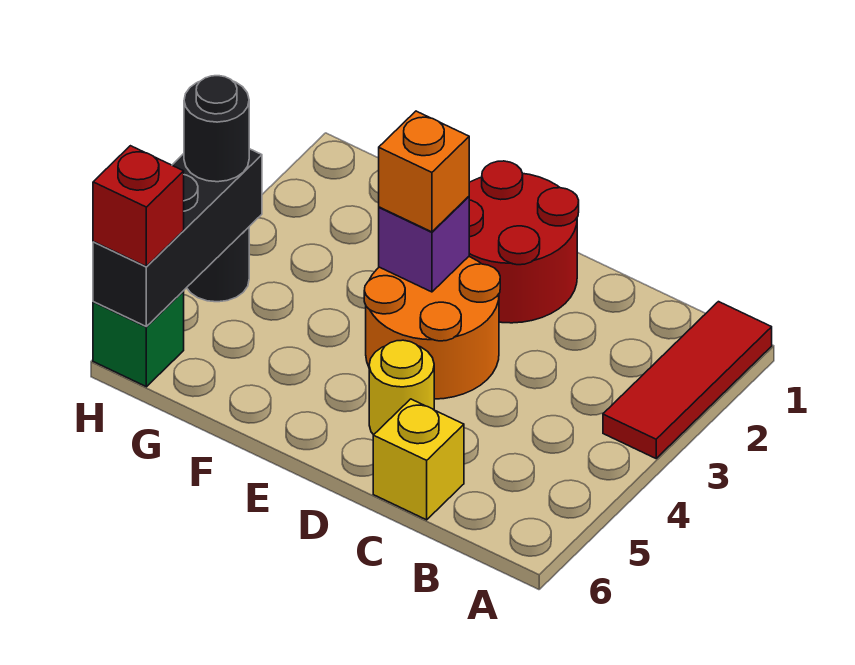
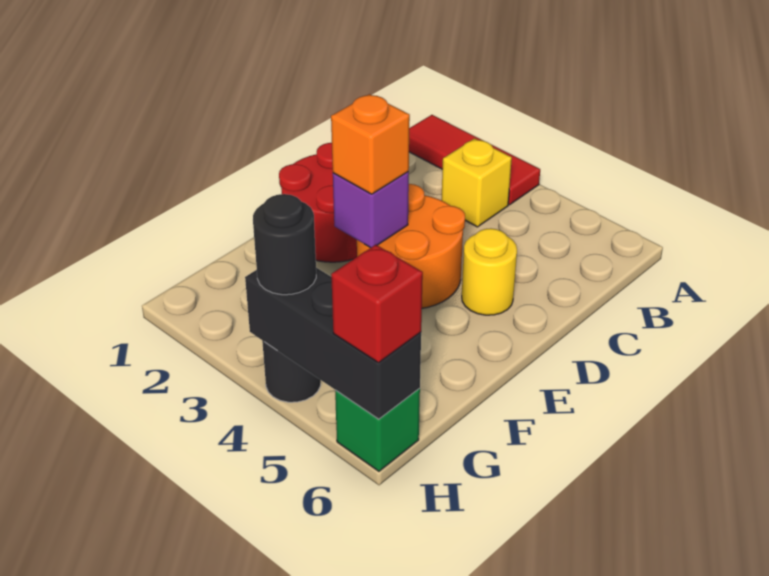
yellow 1x1 brick [373,399,464,520] -> yellow 1x1 brick moved to [441,139,512,227]

